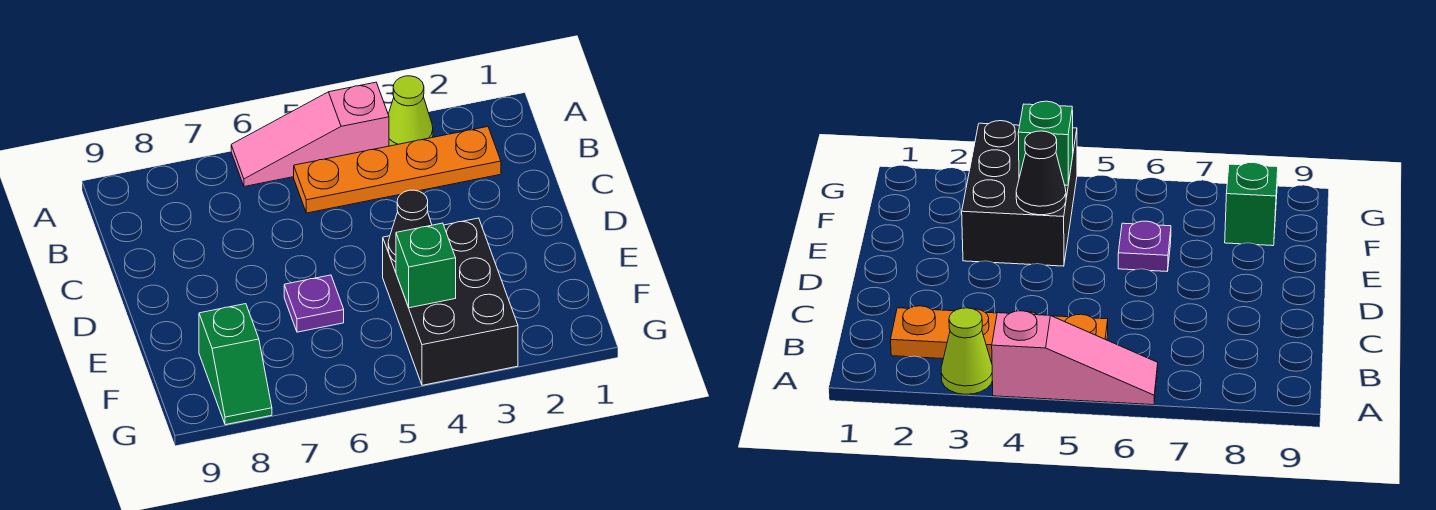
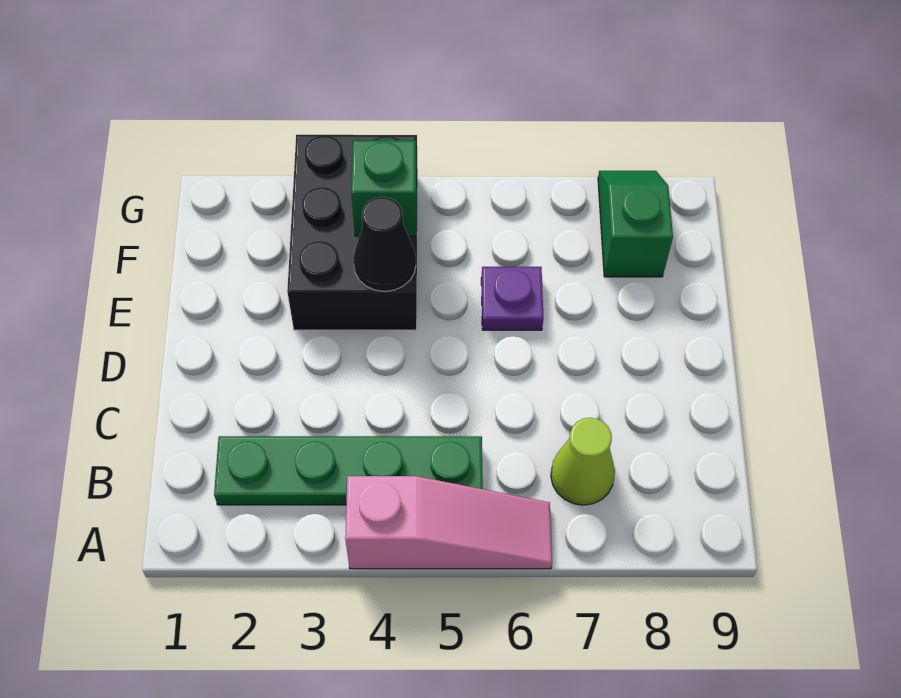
lime 1x1 cone [388,76,433,146] -> lime 1x1 cone moved to [551,418,615,505]
orange 1x4 plate [294,127,501,213] -> green 1x4 plate [214,436,483,505]

